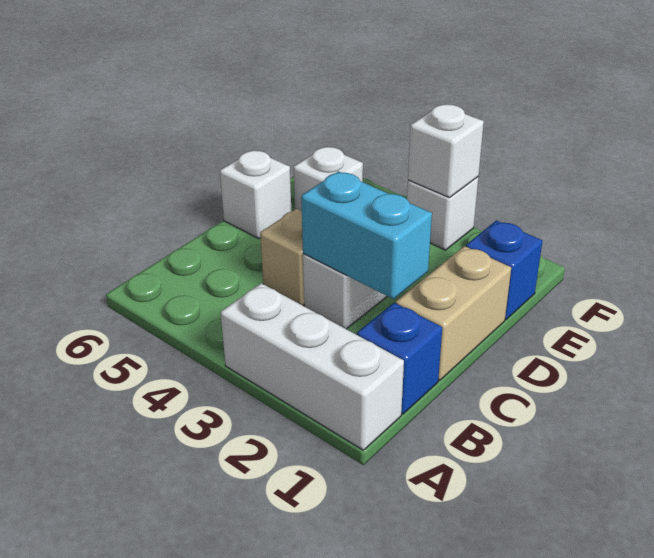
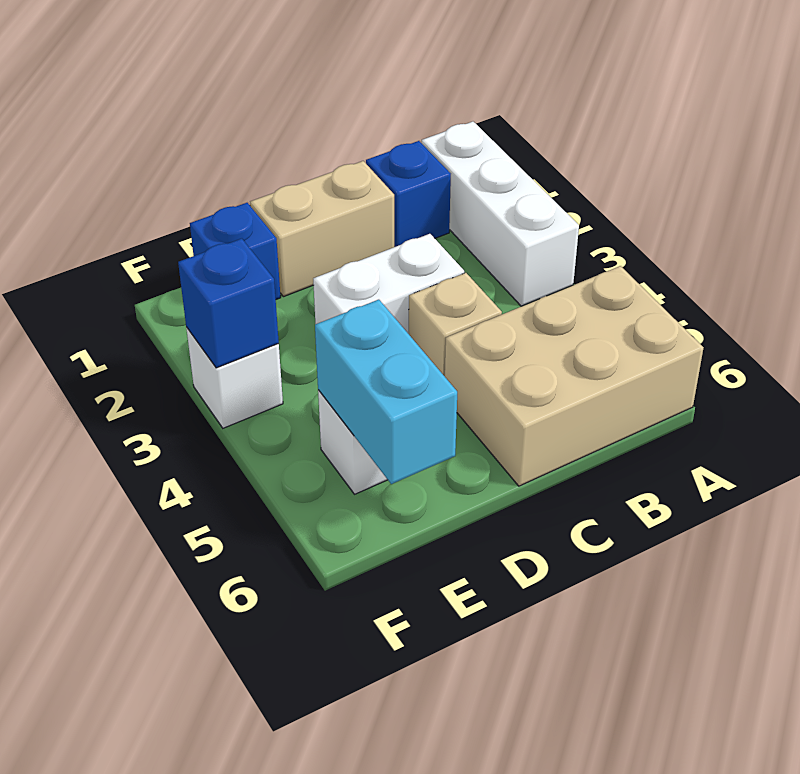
none -> tan 2x3 brick [445,266,703,486]
cyan 1x2 brick [301,171,432,299] -> cyan 1x2 brick moved to [315,300,457,484]
white 1x1 brick [220,151,291,239] -> none
white 1x1 brick [408,104,484,198] -> blue 1x1 brick [178,239,279,368]

